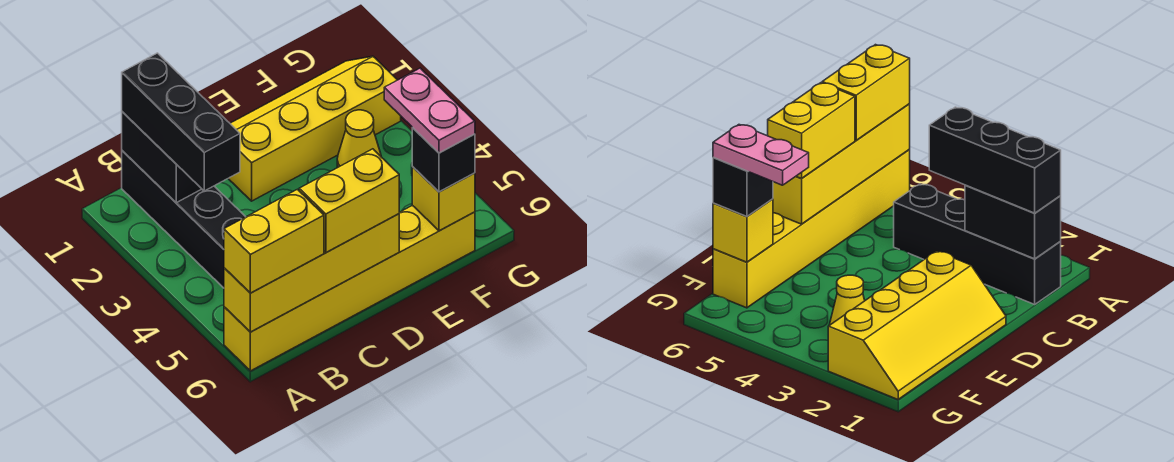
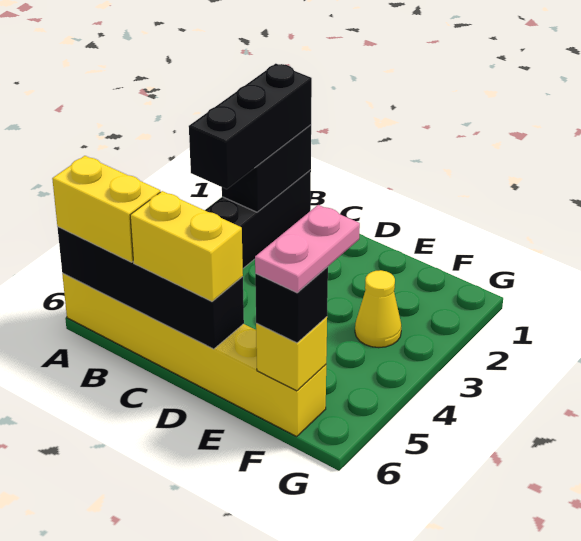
yellow 1x4 brick [224,214,399,332] -> black 1x4 brick [58,227,244,349]
yellow 2x4 slope [228,56,401,201] -> none

